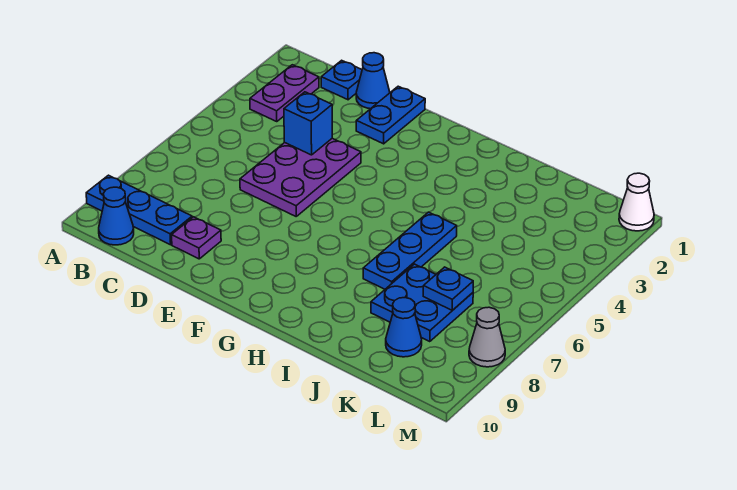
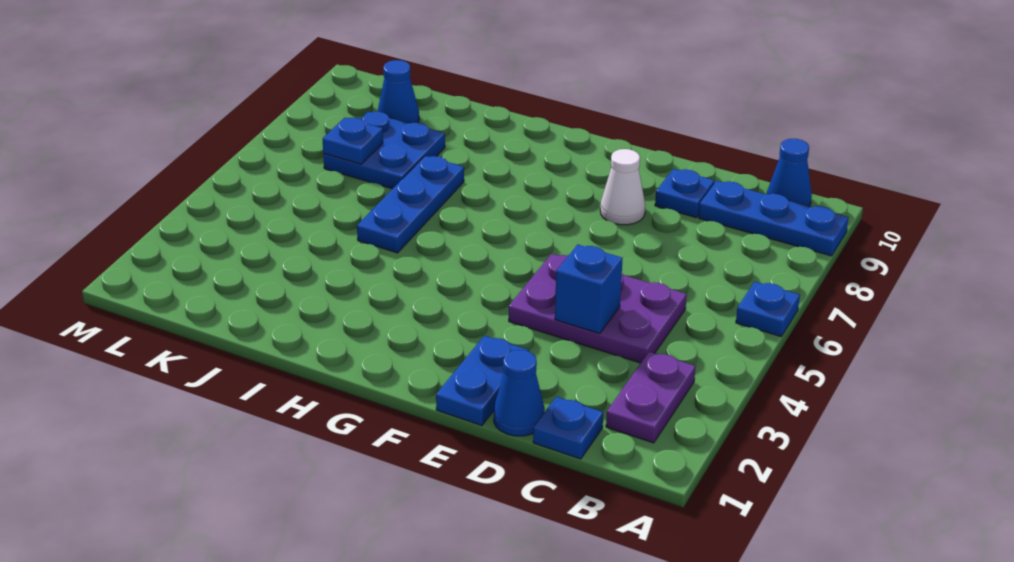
none -> blue 1x1 plate [736,282,800,337]
purple 2x3 plate [240,138,361,216] -> purple 2x3 plate turned to [509,254,687,363]
purple 1x1 plate [172,217,221,259] -> blue 1x1 plate [655,169,714,218]
white 1x1 cone [619,173,654,231] -> white 1x1 cone moved to [600,149,645,225]
grey 1x1 cone [469,307,505,367] -> none

